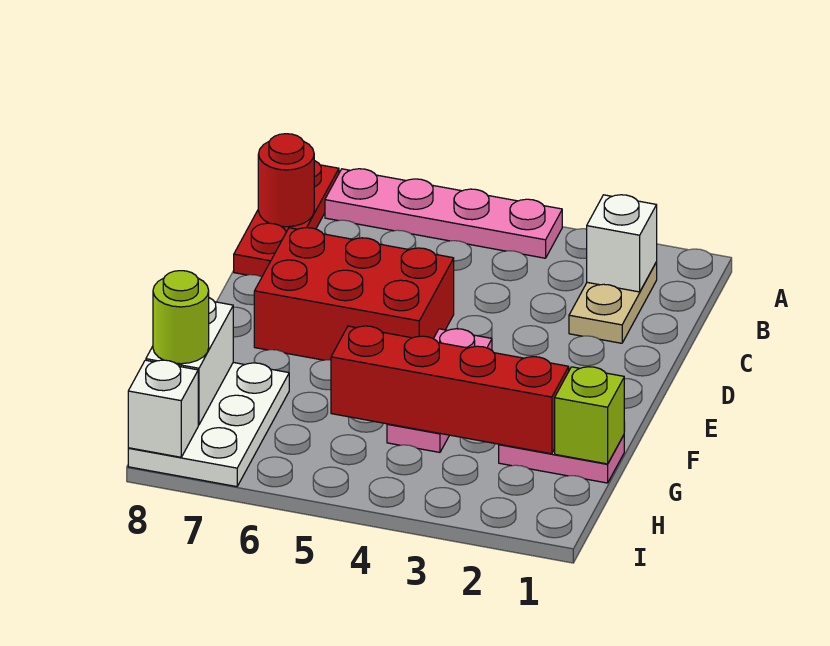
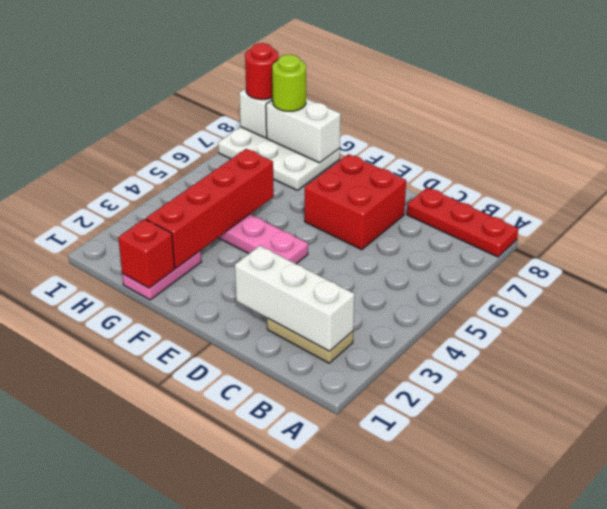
pink 1x4 plate [325,169,562,258] -> none
white 1x1 brick [587,195,657,292] -> white 1x3 brick [235,246,355,351]
red 1x1 round brick [258,134,314,227] -> red 1x1 round brick moved to [245,43,279,99]
red 2x3 brick [254,228,454,360] -> red 2x2 brick [305,154,406,250]
lime 1x1 brick [555,367,624,464] -> red 1x1 brick [118,219,175,288]

